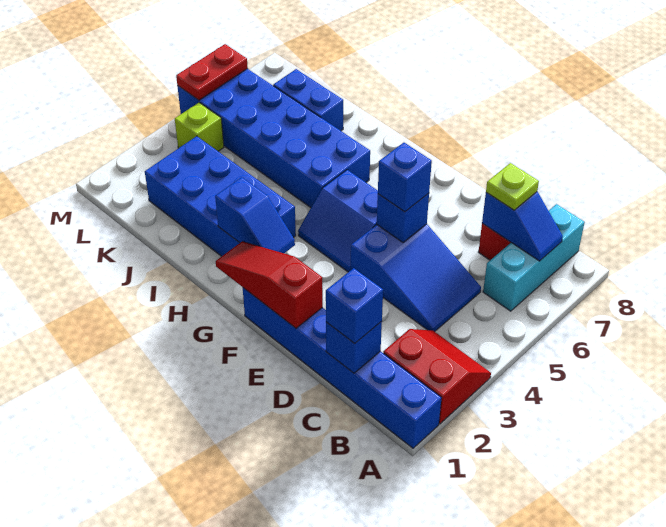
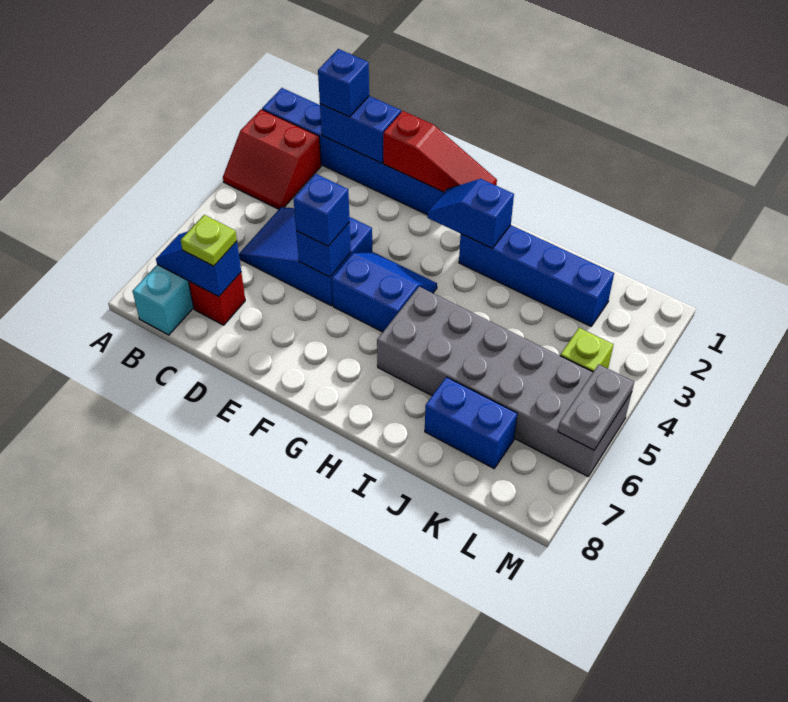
blue 1x1 brick [326,321,382,373] -> blue 1x2 brick [320,96,401,163]
blue 2x4 brick [145,136,296,256] -> blue 1x4 brick [459,225,614,326]
blue 2x6 brick [177,69,370,208] -> grey 2x6 brick [377,287,632,476]
red 1x2 plate [176,44,248,100] -> grey 1x2 plate [558,364,634,450]

